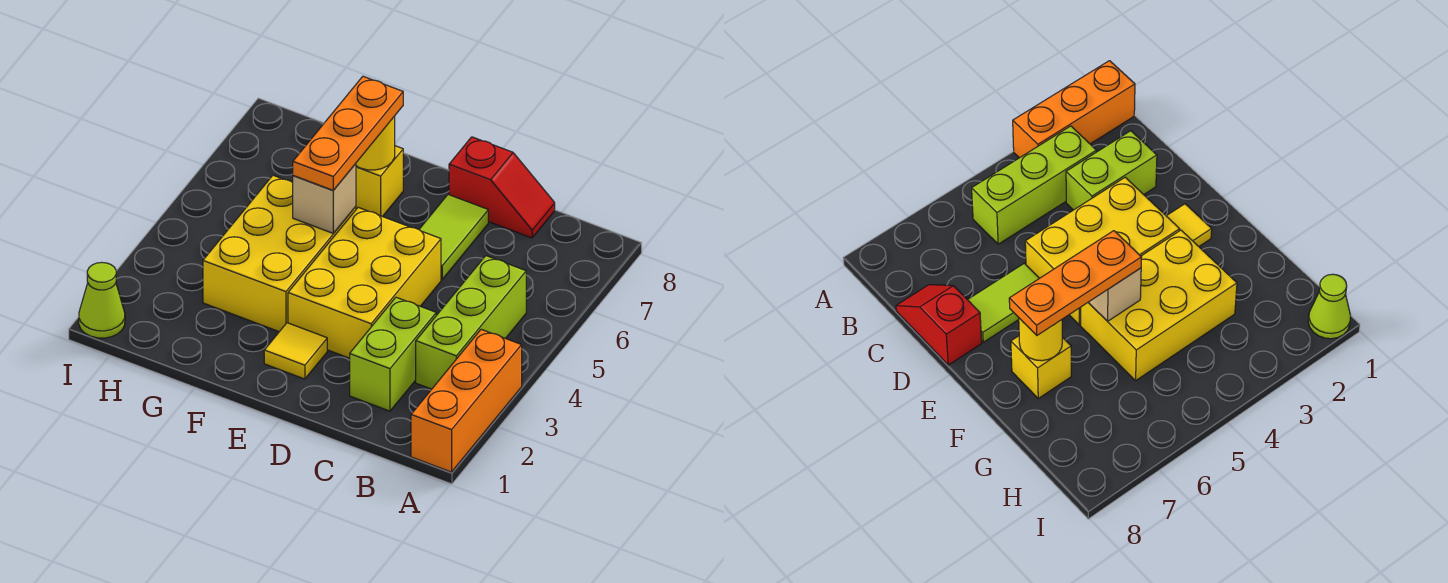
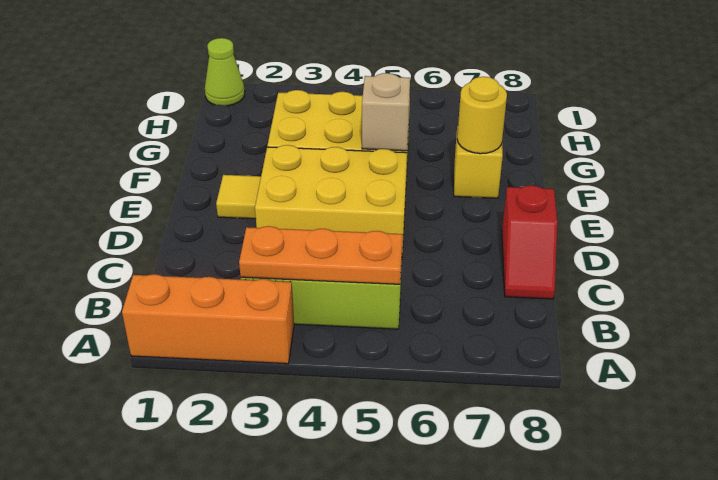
lime 1x2 brick [350,297,436,411] -> none
lime 1x2 tile [419,195,488,280] -> none
orange 1x3 plate [293,76,403,190] -> orange 1x3 plate moved to [239,226,403,284]

